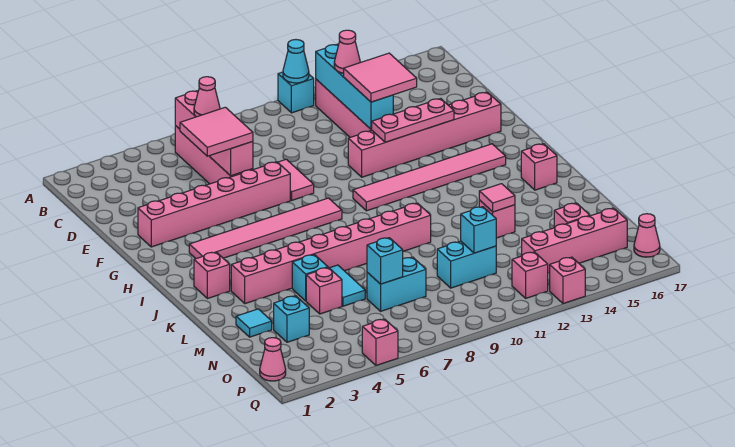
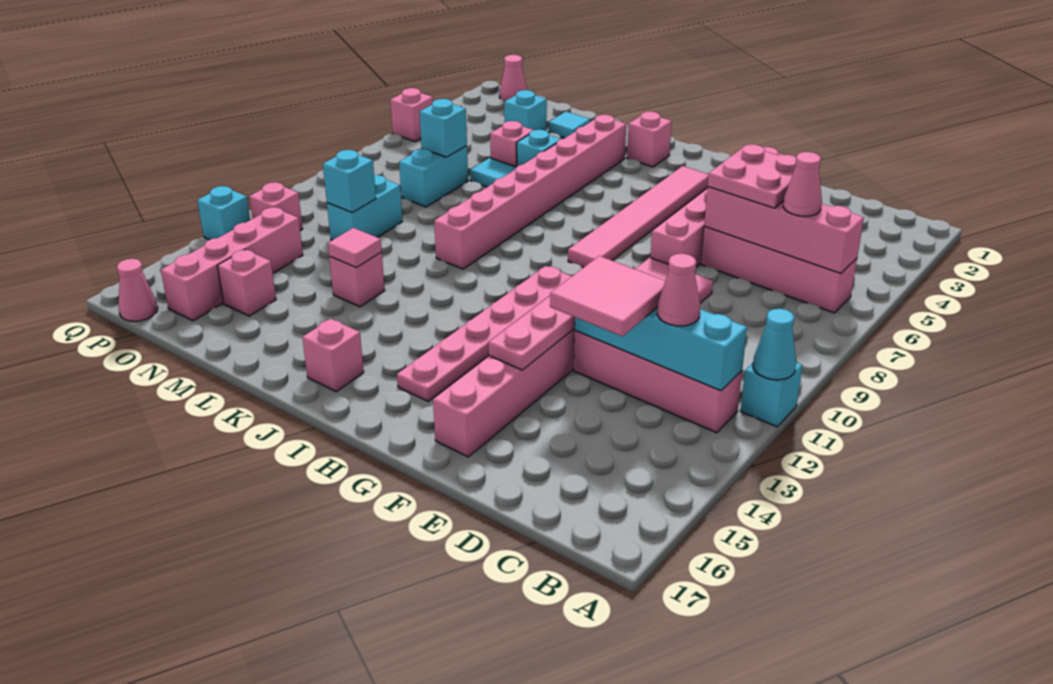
pink 2x2 tile [180,107,253,156] -> pink 2x2 plate [708,144,796,208]
pink 1x6 tile [353,144,506,211] -> pink 1x6 plate [397,266,572,402]
pink 1x1 brick [550,257,585,304] -> cyan 1x1 brick [197,186,250,240]

